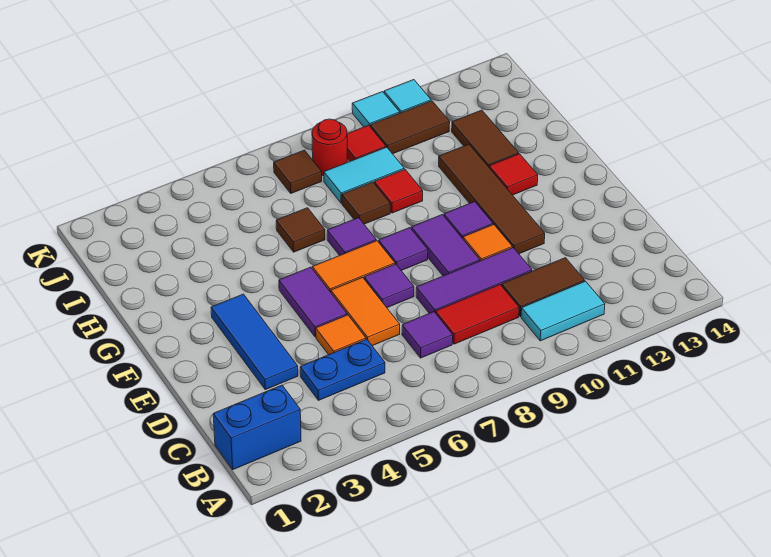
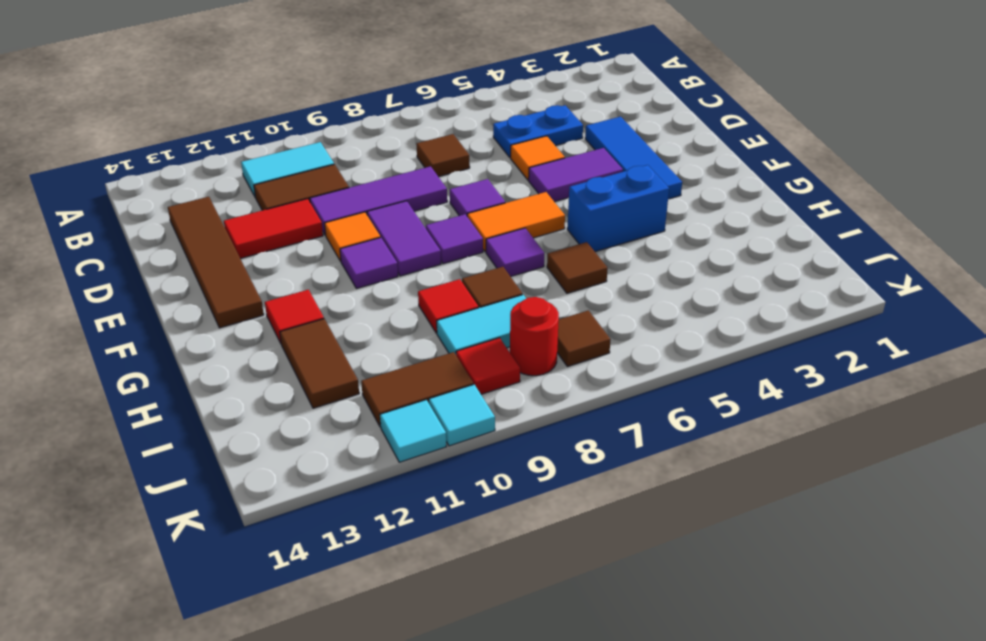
blue 1x2 brick [213,385,301,470] -> blue 1x2 brick moved to [567,165,669,252]
purple 1x1 tile [402,312,453,358] -> brown 1x1 tile [416,134,470,177]
red 1x2 tile [436,285,519,344] -> red 1x2 tile moved to [224,199,323,259]
orange 1x2 tile [331,278,400,346] -> none
purple 1x2 tile [279,267,347,337] -> purple 1x2 tile turned to [529,148,623,202]
brown 1x4 tile [439,144,545,254] -> brown 1x4 tile moved to [168,197,264,328]

